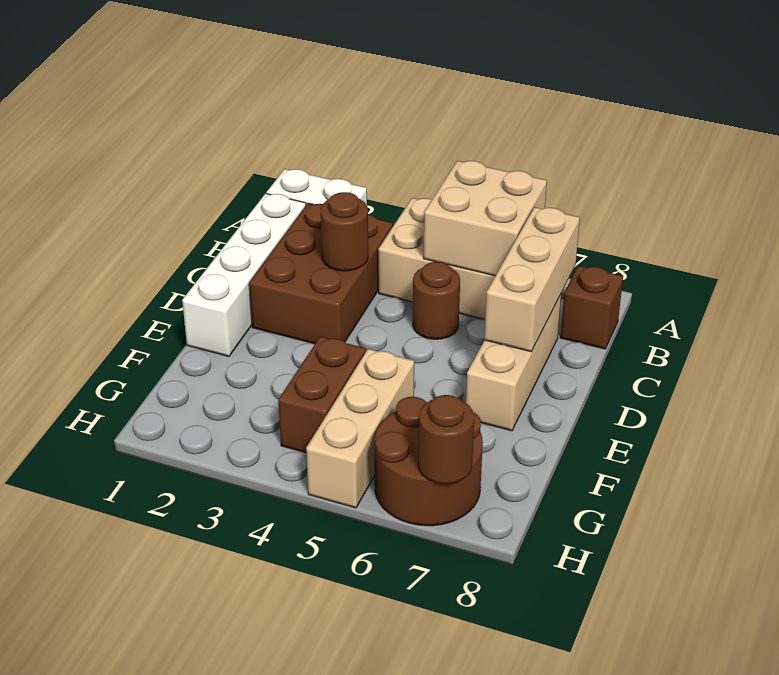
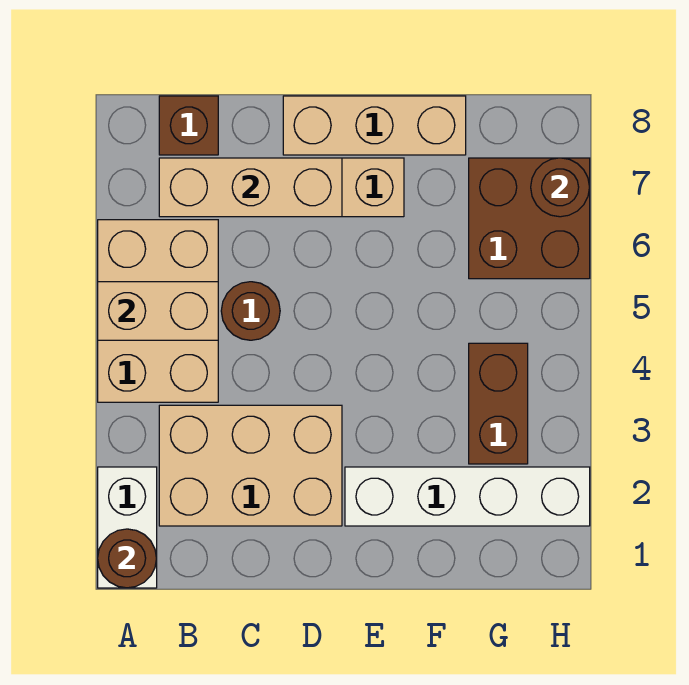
tan 2x2 brick [424,161,547,276] -> tan 1x2 brick [98,282,218,340]
white 1x4 brick [182,193,306,356] -> white 1x4 brick moved to [345,467,590,526]
brown 2x3 brick [249,203,393,344] -> tan 2x3 brick [159,405,342,526]
brown 1x1 round brick [321,192,368,271] -> brown 1x1 round brick moved to [98,529,156,588]
brown 1x2 brick [278,337,366,453] -> brown 1x2 brick turned to [469,343,528,464]
tan 1x3 brick [306,349,414,508] -> tan 1x3 brick moved to [283,96,466,155]
brown 2x2 round brick [374,397,483,526] -> brown 2x2 brick [469,158,590,279]

